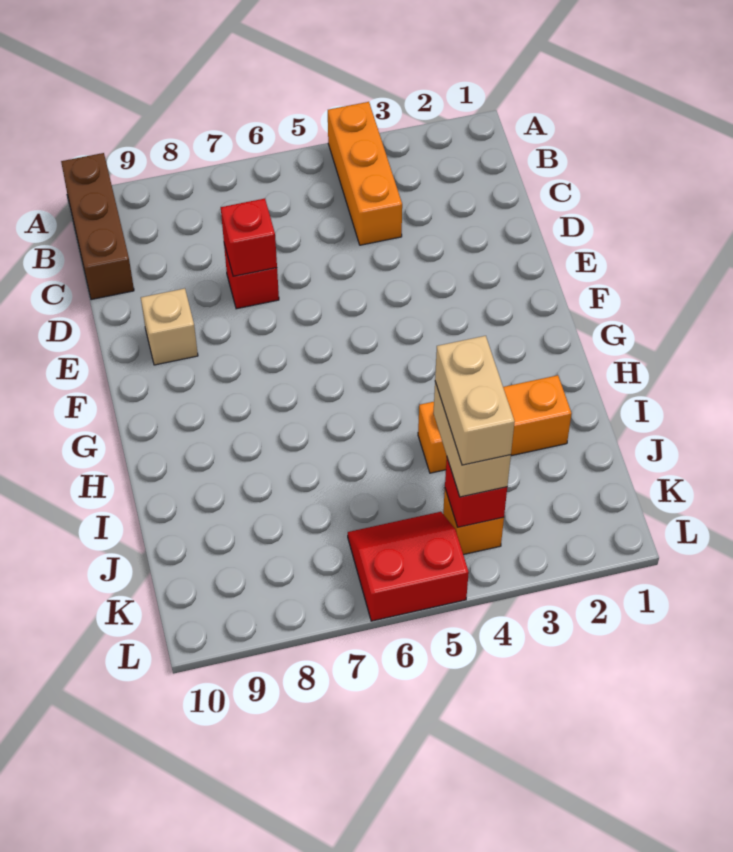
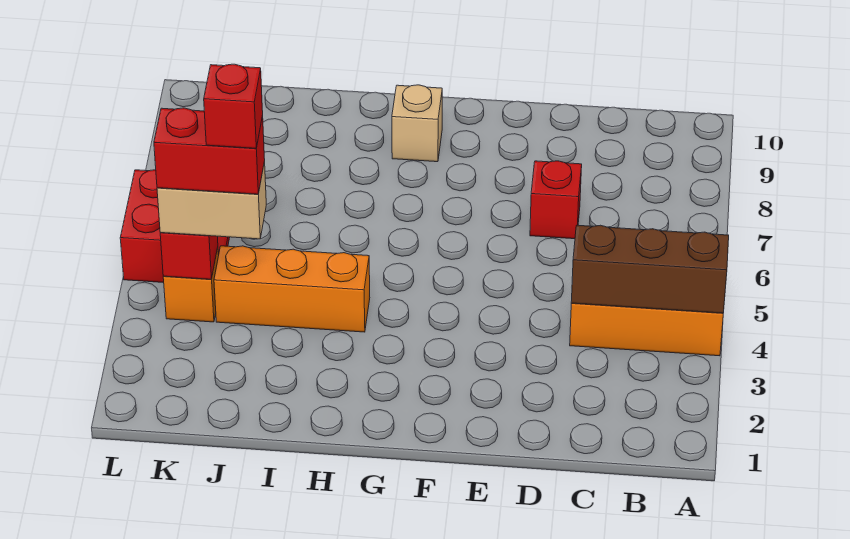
brown 1x3 brick [61,153,134,300] -> brown 1x3 brick moved to [571,225,729,313]
red 1x1 brick [221,199,277,276] -> red 1x1 brick moved to [204,64,263,148]
tan 1x1 brick [141,288,198,365] -> tan 1x1 brick moved to [392,85,442,162]
orange 1x3 brick [418,375,572,473] -> orange 1x3 brick turned to [214,246,370,332]
tan 1x2 brick [435,336,515,465] -> red 1x2 brick [154,108,265,194]

